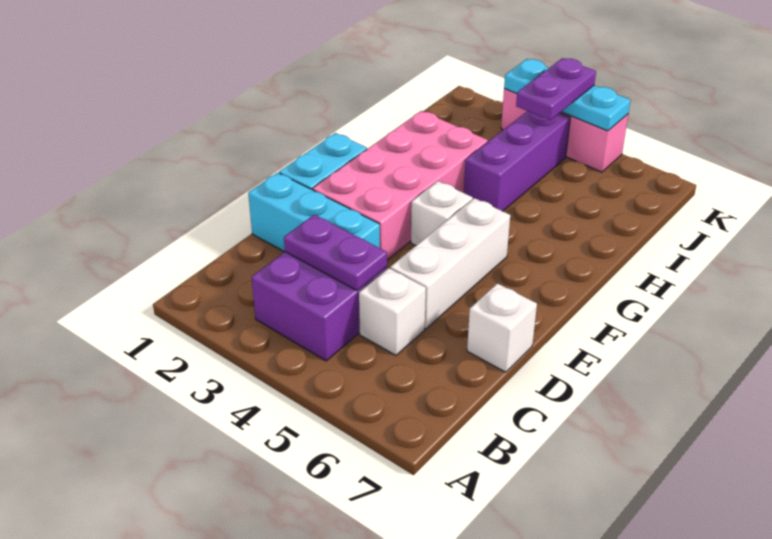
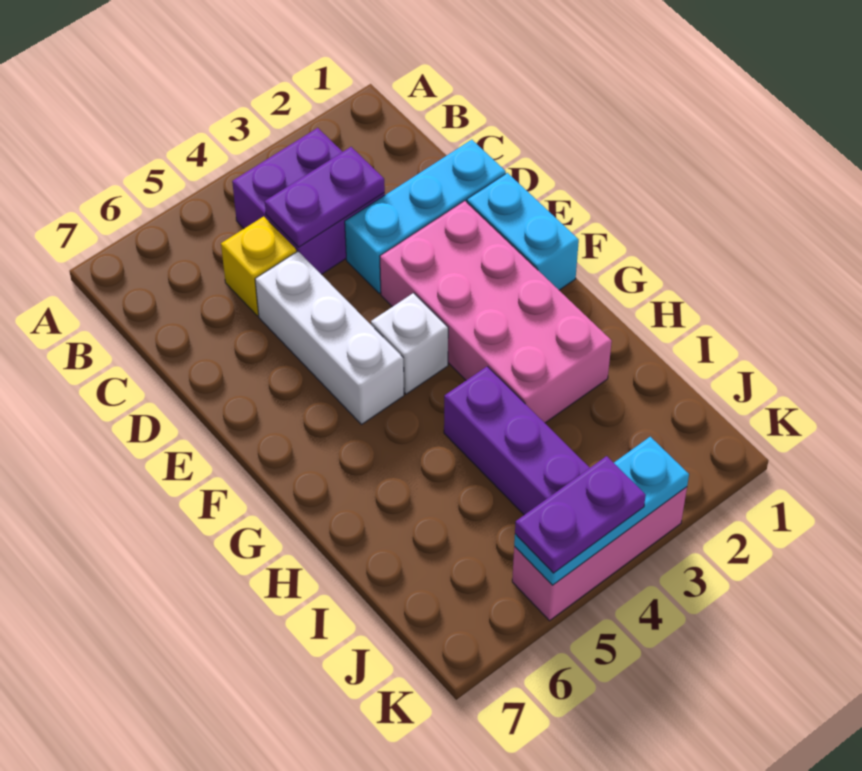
white 1x1 brick [359,268,426,355] -> yellow 1x1 brick [221,216,297,316]
white 1x1 brick [467,284,537,372] -> none
purple 1x2 plate [516,58,596,120] -> purple 1x2 plate turned to [515,456,646,573]

